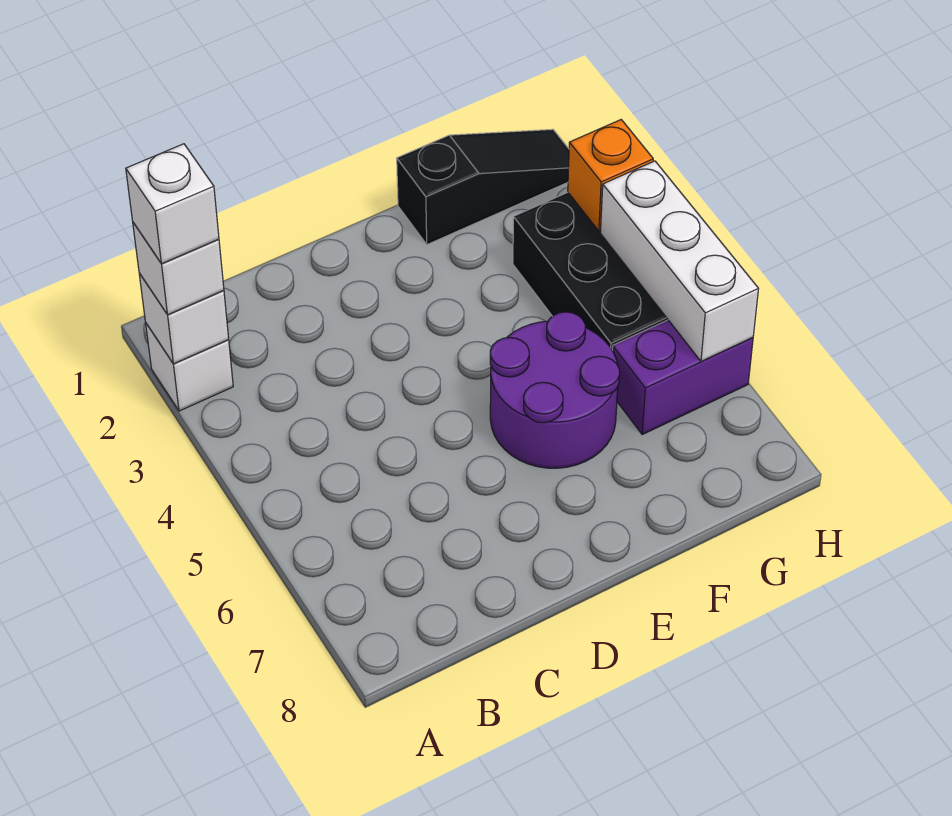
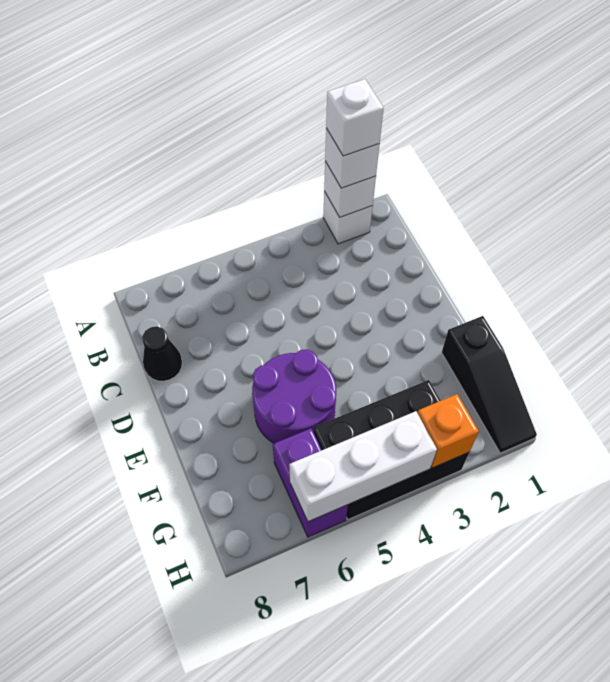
none -> black 1x1 cone [142,327,182,381]

